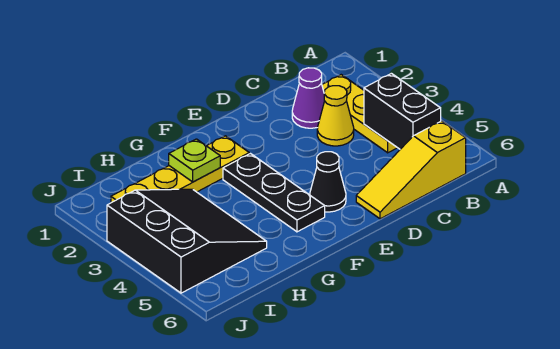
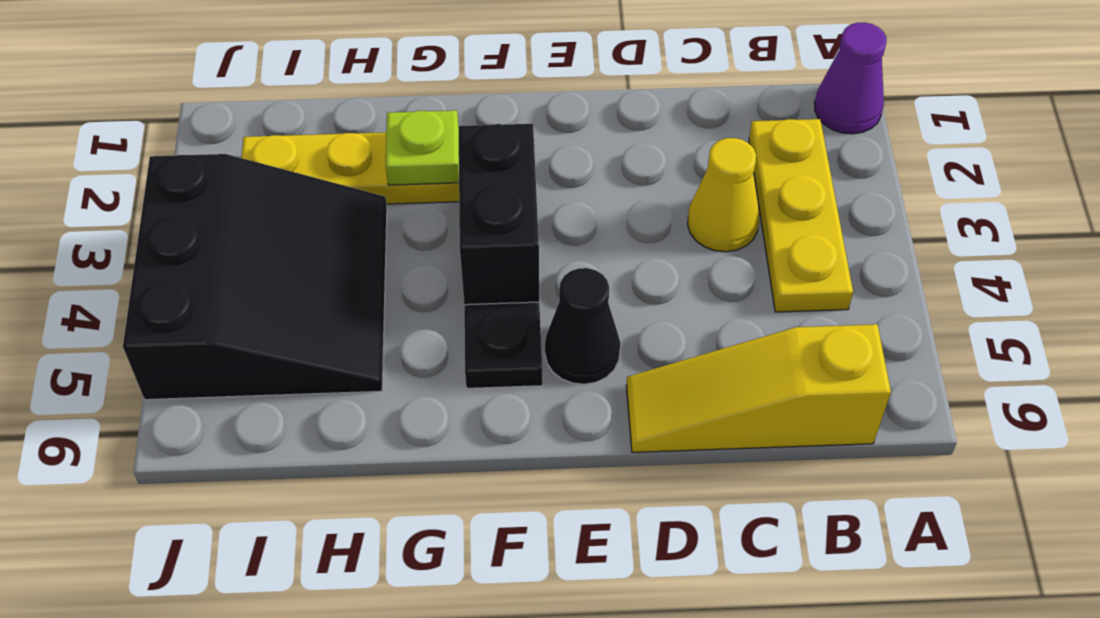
black 1x2 brick [364,73,441,149] -> black 1x2 brick moved to [459,124,539,305]
purple 1x1 cone [292,68,324,128] -> purple 1x1 cone moved to [815,22,886,134]

